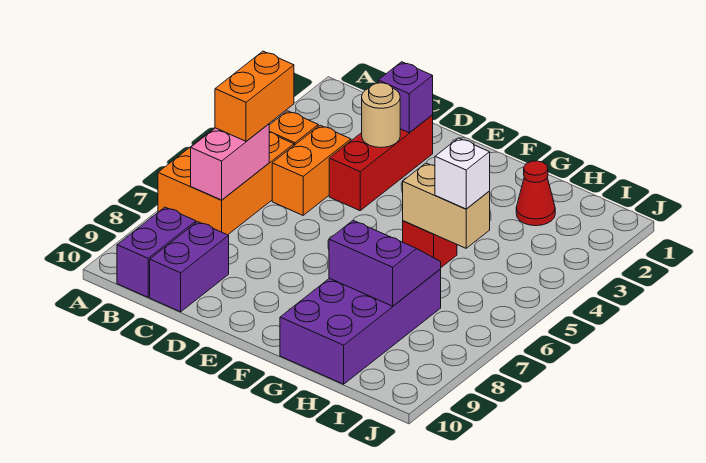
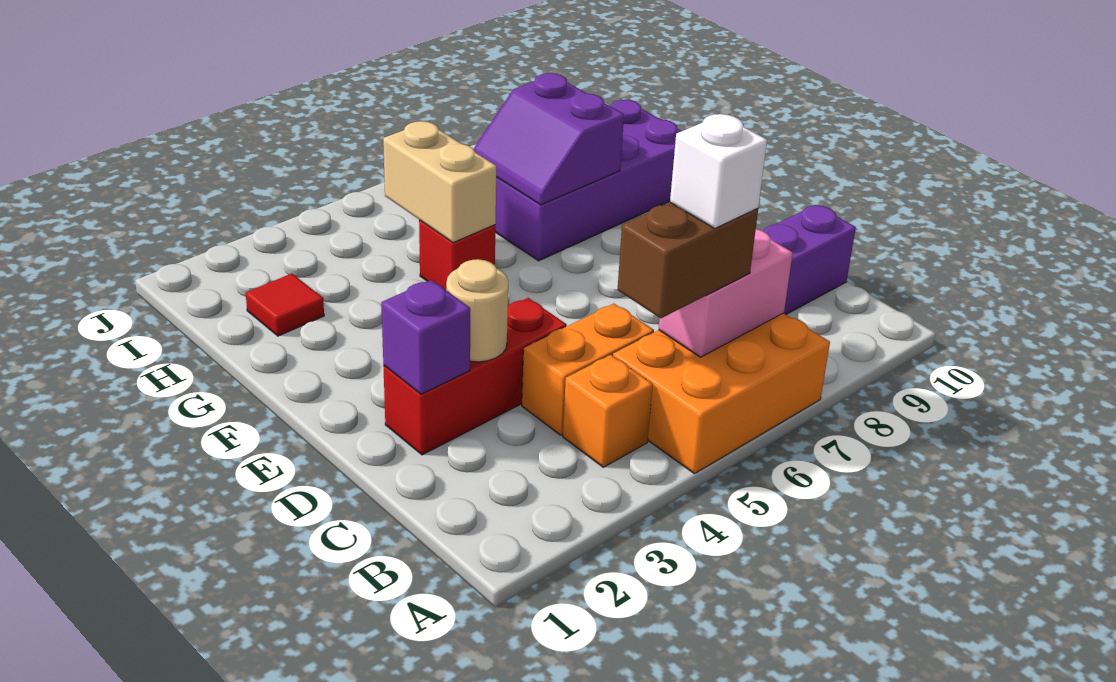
orange 1x2 brick [215,51,294,141] -> brown 1x2 brick [618,203,758,318]
purple 1x2 brick [117,207,196,297] -> none
red 1x1 cone [516,161,555,226] -> red 1x1 tile [246,273,324,336]
white 1x1 brick [435,138,490,209] -> white 1x1 brick moved to [670,114,767,229]

